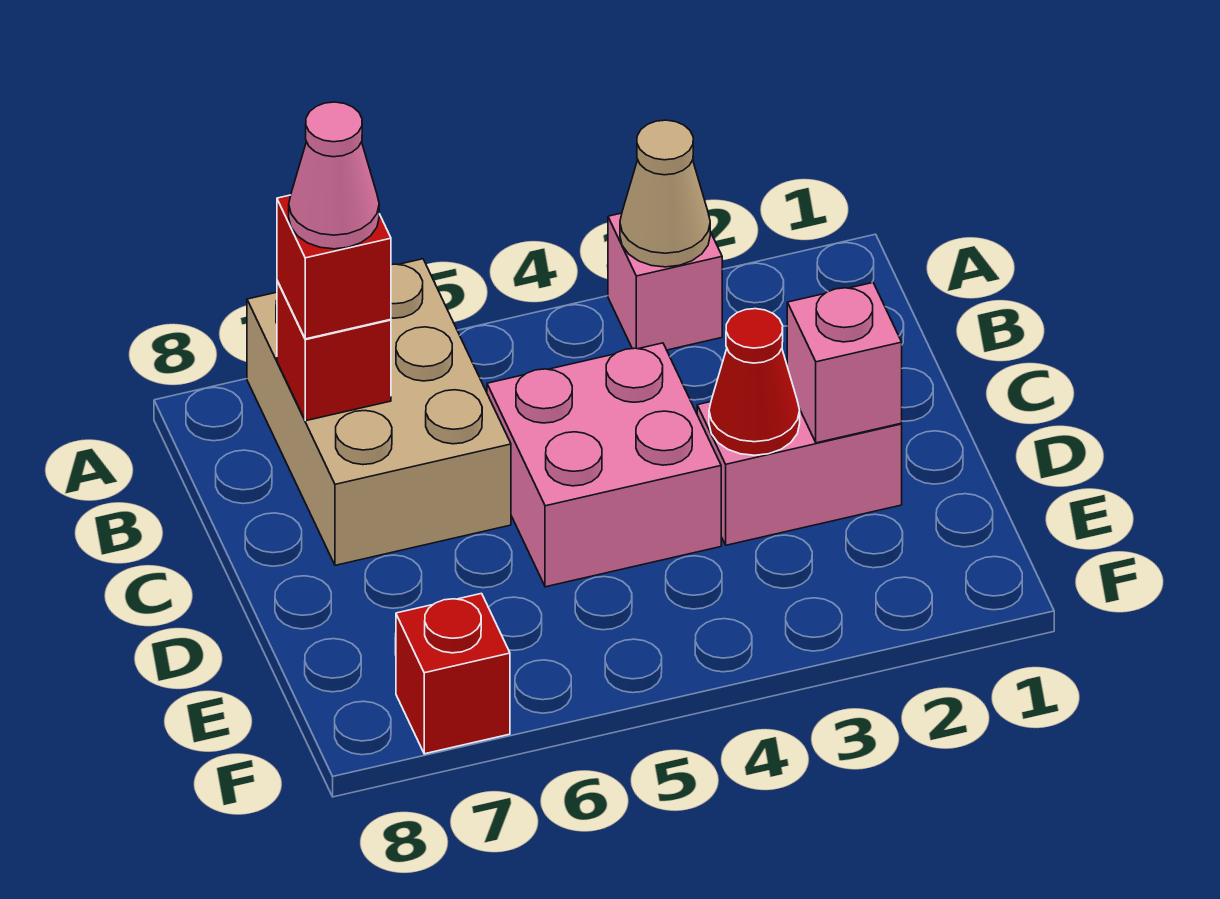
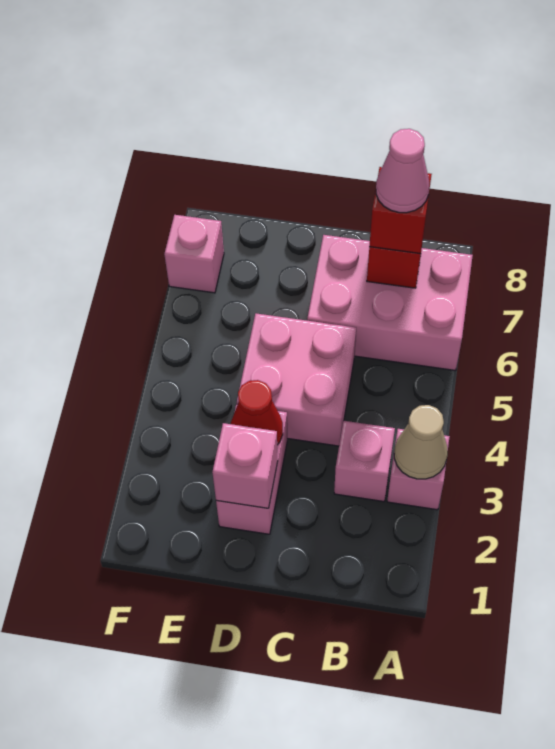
tan 2x3 brick [247,259,511,565] -> pink 2x3 brick [307,235,473,371]
none -> pink 1x1 brick [334,421,395,502]
red 1x1 brick [396,594,510,754] -> pink 1x1 brick [164,215,224,293]

